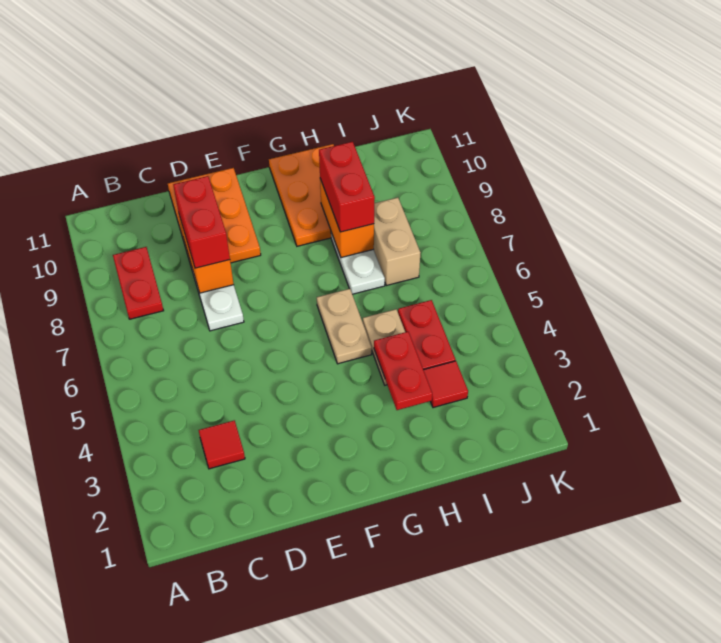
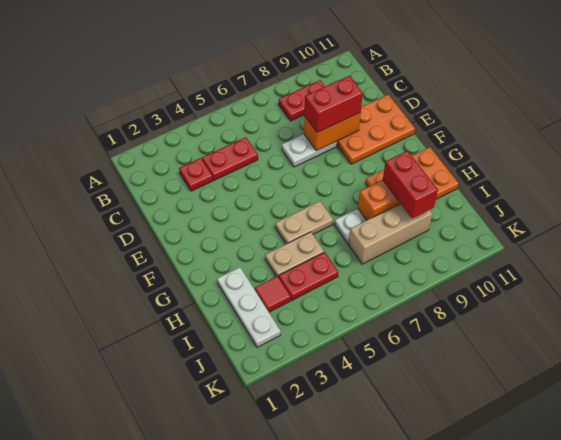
red 1x1 tile [199,420,245,469] -> red 1x1 plate [179,158,213,191]
none -> white 1x3 plate [217,267,281,347]
red 1x2 plate [374,332,432,410] -> red 1x2 plate moved to [202,137,258,180]
red 1x2 brick [319,142,375,232] -> red 1x2 brick turned to [383,151,438,218]
tan 1x2 brick [374,198,420,286] -> tan 1x3 brick [349,204,432,264]

